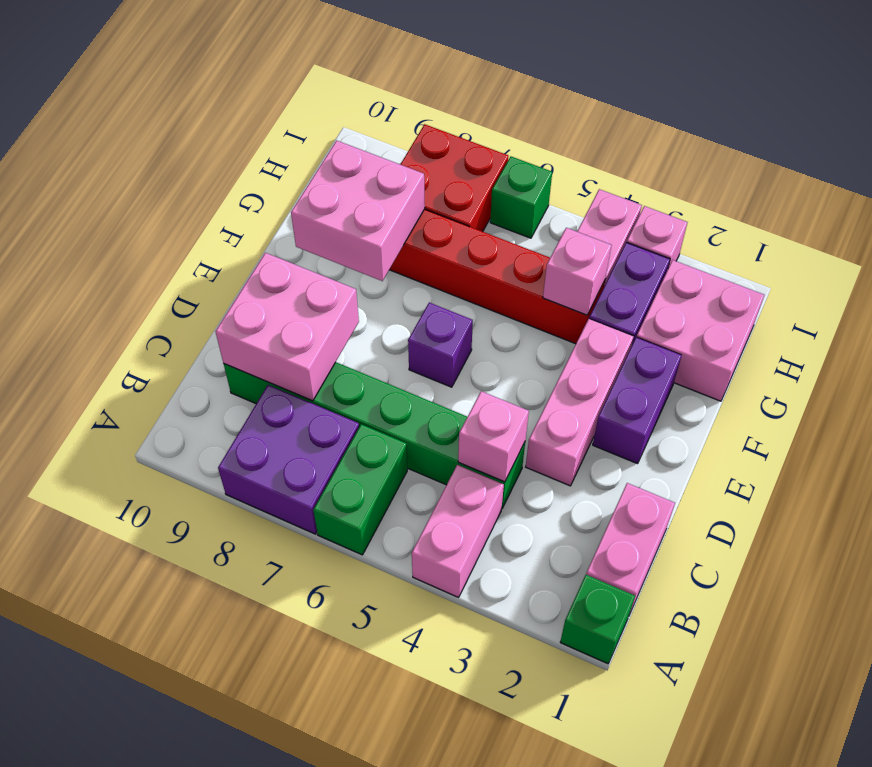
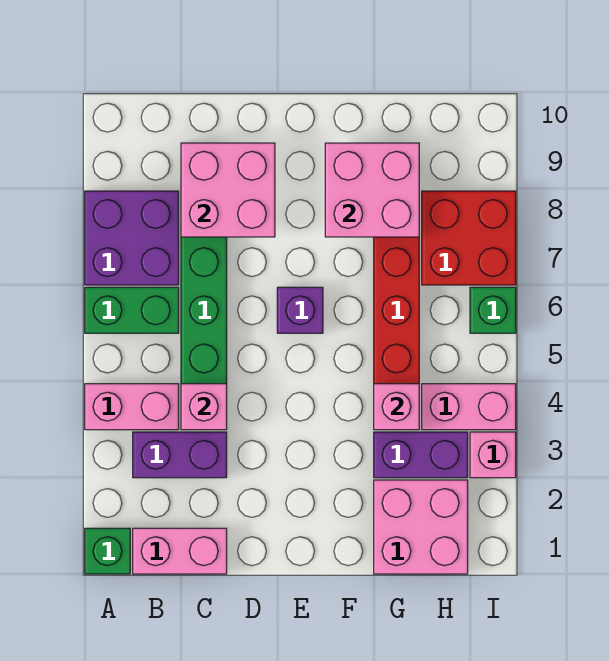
pink 1x3 brick [526,319,634,486] -> none
purple 1x2 brick [593,337,682,464] -> purple 1x2 brick moved to [133,432,227,478]

